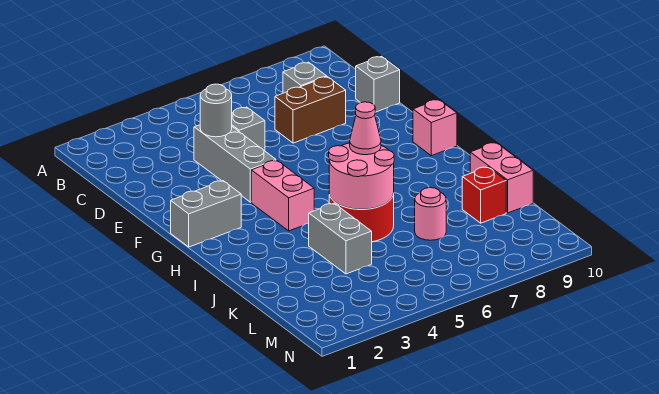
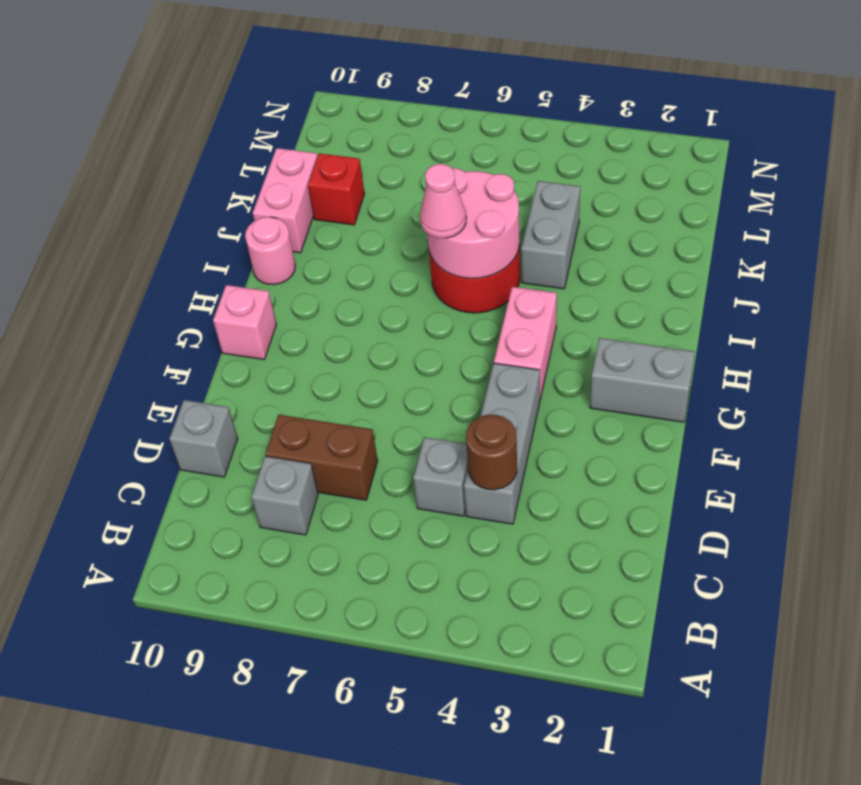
grey 1x1 round brick [200,84,232,137] -> brown 1x1 round brick [466,415,517,490]
pink 1x1 round brick [415,188,446,240] -> pink 1x1 round brick moved to [245,217,295,285]

